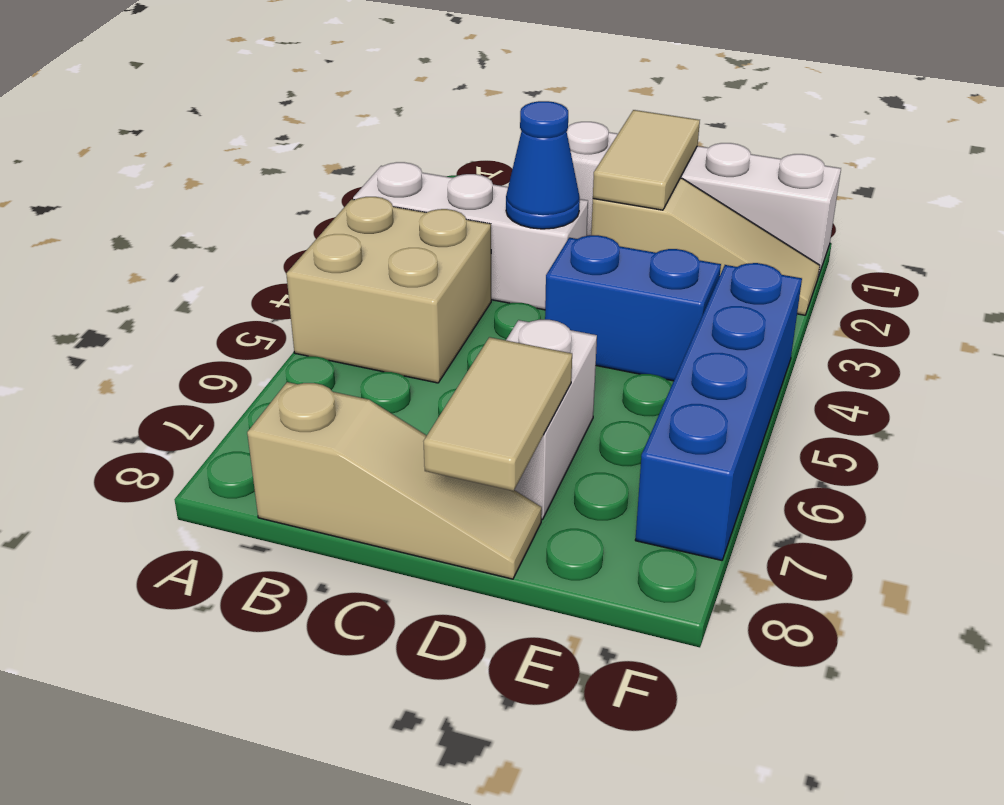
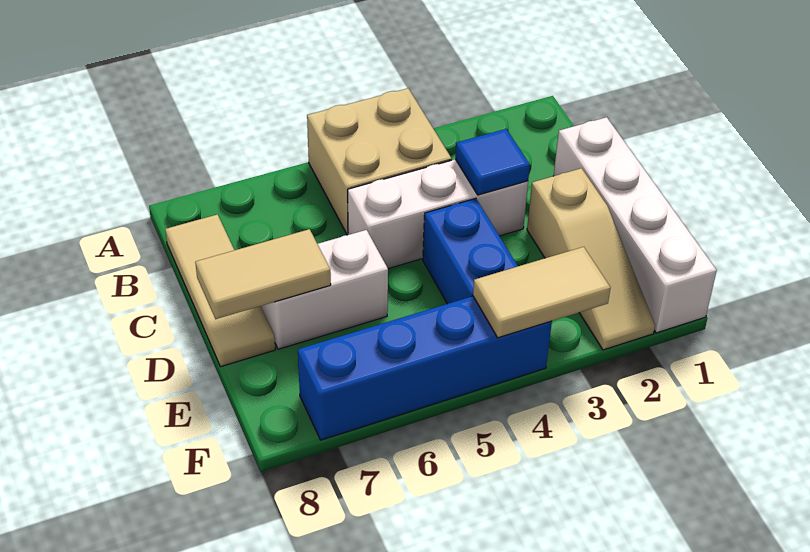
white 1x3 brick [353,162,588,310] -> white 1x3 brick turned to [348,159,528,269]
tan 1x3 slope [247,382,542,579] -> tan 1x3 tile [165,214,275,367]
blue 1x1 cone [506,101,580,229] -> blue 1x1 tile [455,129,530,195]
tan 1x2 tile [593,110,700,210] -> tan 1x2 tile moved to [473,247,610,338]

